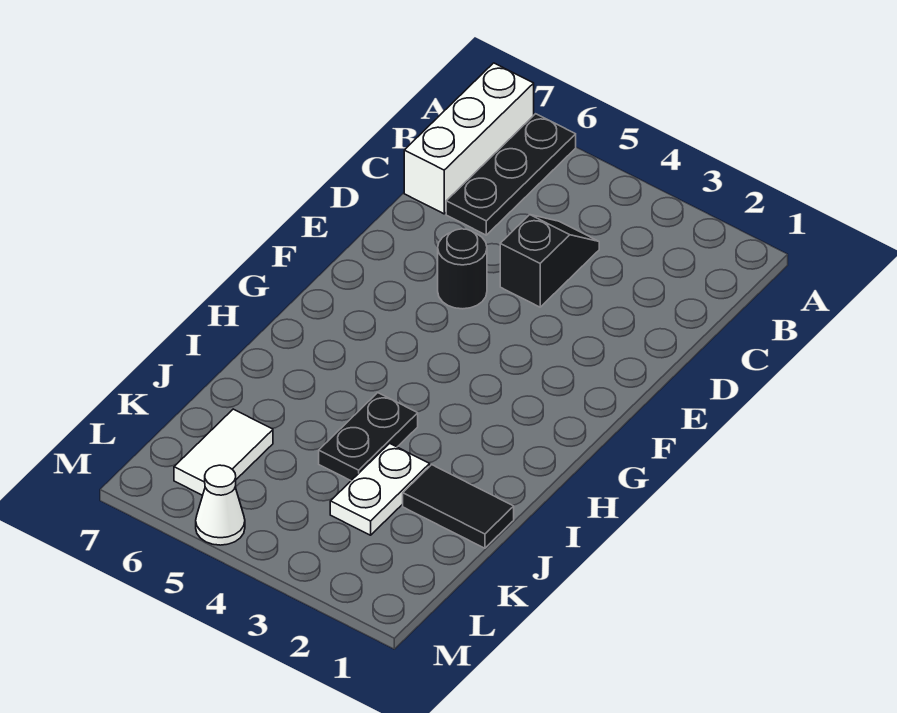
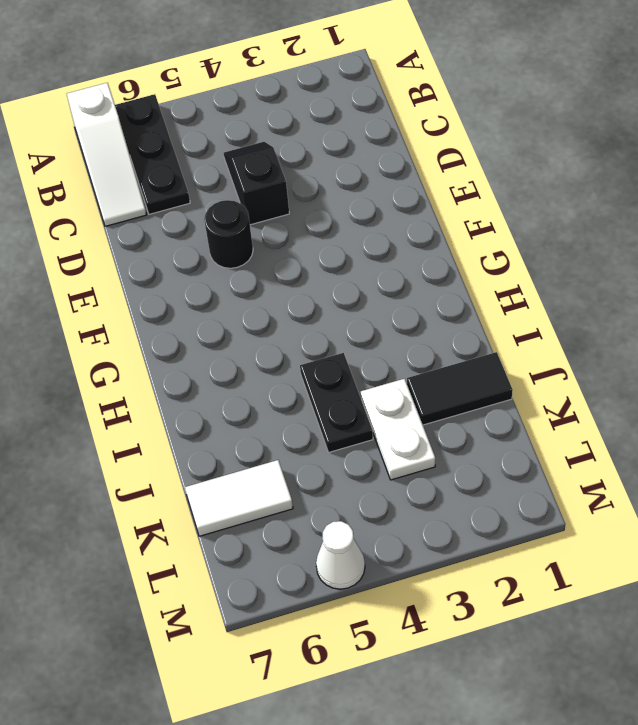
white 1x3 brick [404,63,534,214] -> white 1x3 slope [67,83,147,226]
white 1x2 tile [174,409,273,495] -> white 1x2 tile turned to [185,460,293,536]

